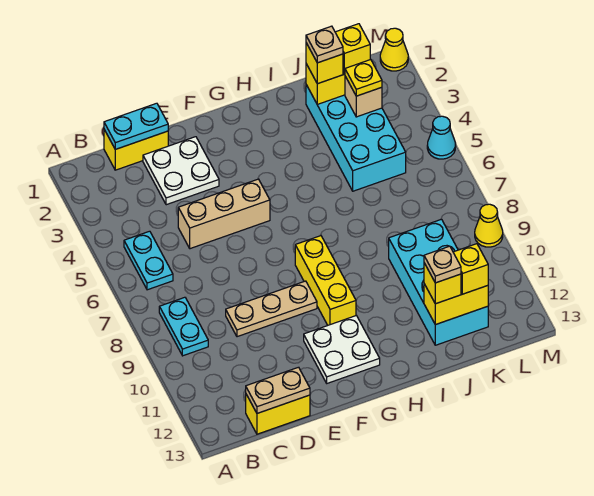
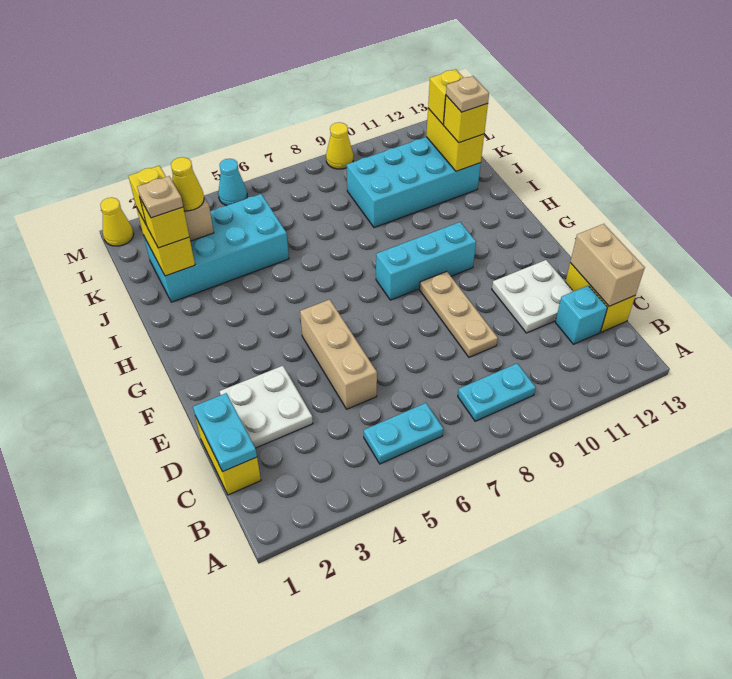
none -> cyan 1x1 brick [555,286,607,344]
tan 1x2 plate [246,367,310,413] -> tan 1x2 brick [570,224,645,306]
white 2x2 plate [304,316,380,383] -> white 2x2 plate moved to [492,260,573,333]
yellow 1x3 brick [295,236,356,325] -> cyan 1x3 brick [376,222,476,300]
yellow 1x1 plate [345,59,382,96] -> yellow 1x1 cone [171,157,204,211]

